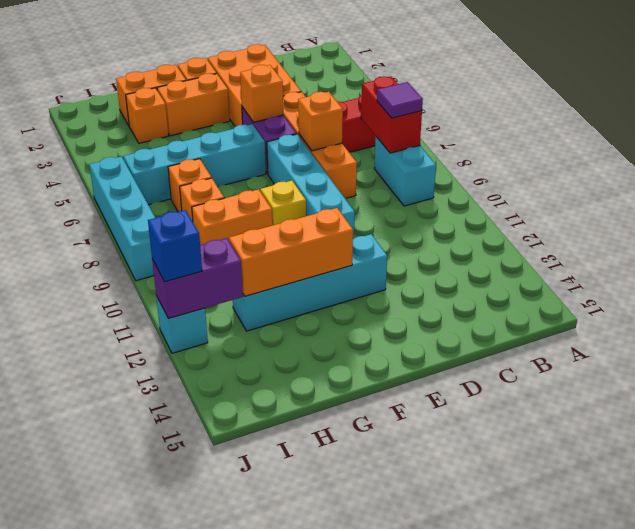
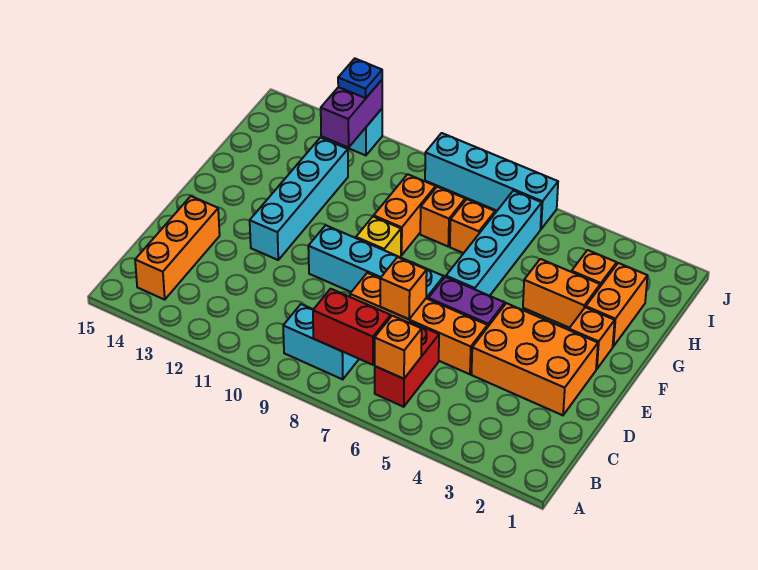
purple 1x1 tile [377,82,423,118] -> none
orange 1x1 brick [240,65,283,122] -> orange 1x1 brick moved to [375,316,422,379]
orange 1x2 brick [157,74,230,136] -> orange 1x2 brick turned to [523,259,600,328]
orange 1x3 brick [229,208,353,296] -> orange 1x3 brick moved to [135,196,220,300]
blue 1x1 brick [148,210,202,282] -> blue 1x1 plate [338,59,382,98]

